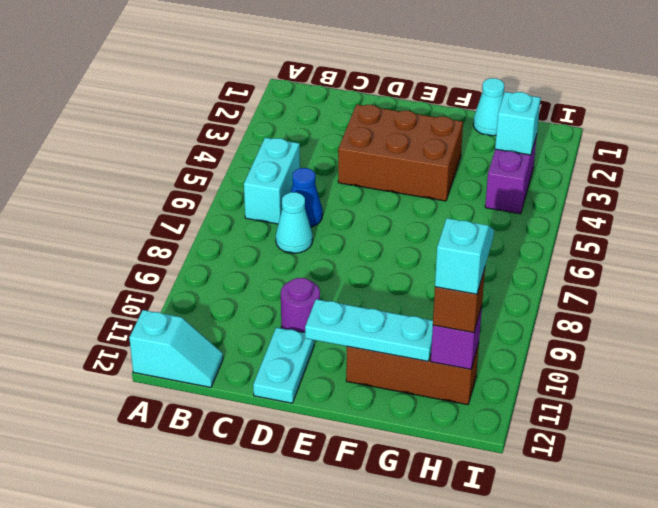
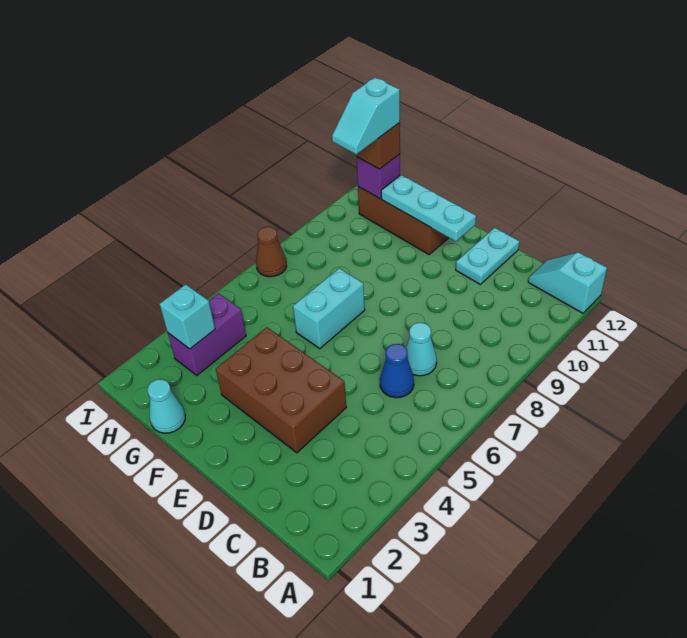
cyan 1x2 brick [244,138,300,224] -> cyan 1x2 brick moved to [293,268,365,349]
purple 1x1 round brick [281,278,320,333] -> none
none -> brown 1x1 cone [256,227,287,277]

